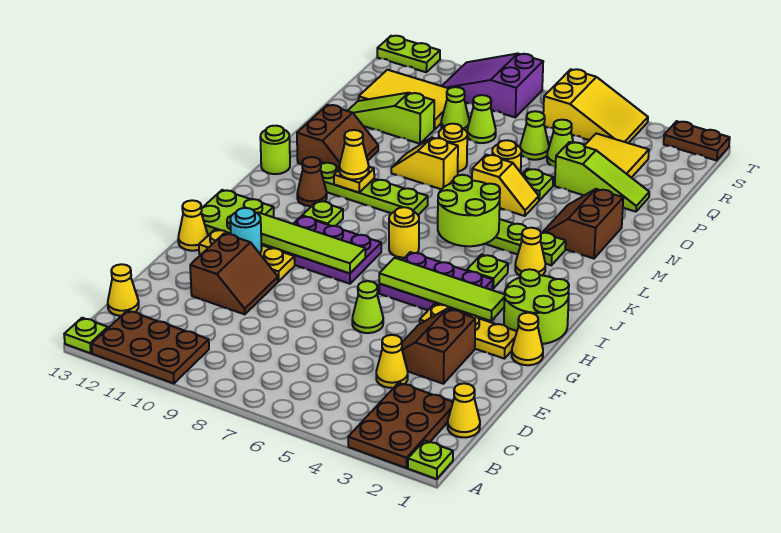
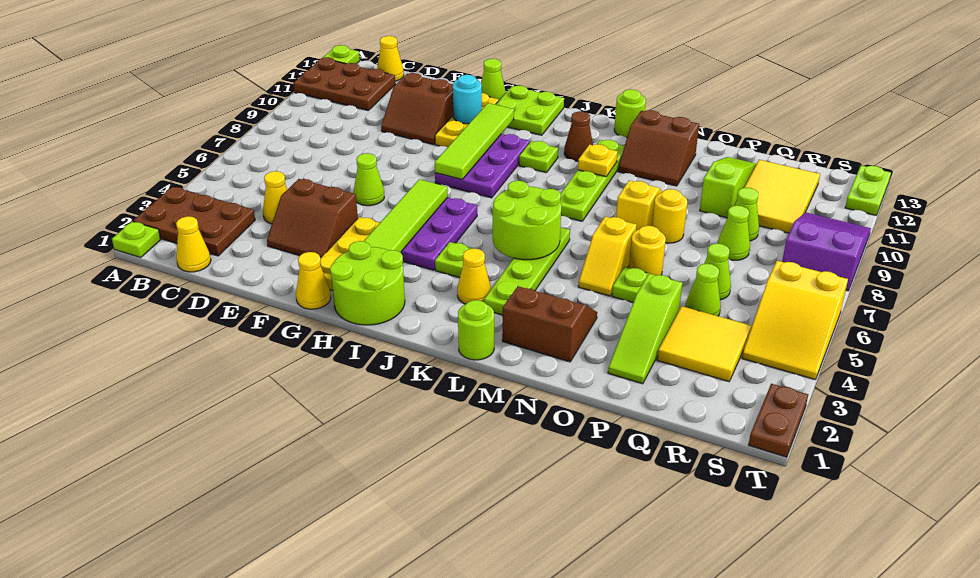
brown 2x3 plate [92,311,209,384] -> brown 2x3 plate turned to [293,57,395,111]
brown 2x2 slope [402,309,475,384] -> brown 2x2 slope turned to [267,179,358,258]
yellow 1x1 cone [178,200,208,251] -> lime 1x1 cone [481,59,506,100]
yellow 1x1 round brick [389,207,419,258] -> none
none -> lime 1x1 round brick [458,300,494,360]
yellow 1x1 cone [339,130,369,179] -> none

